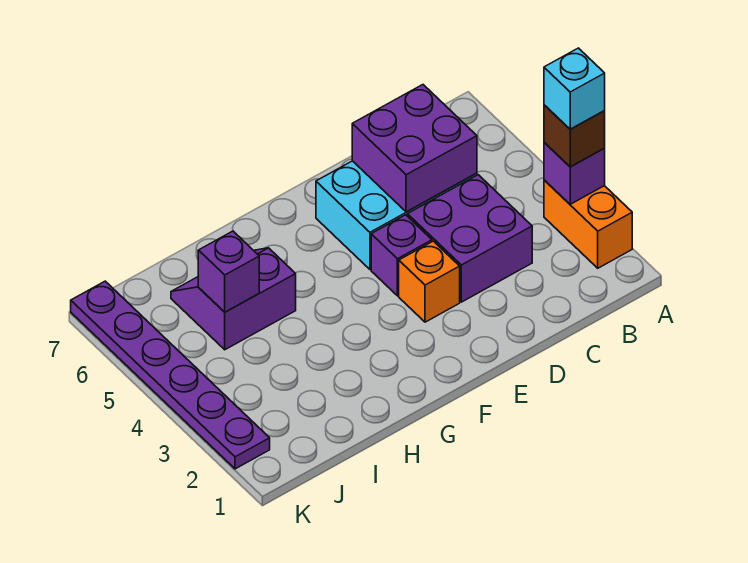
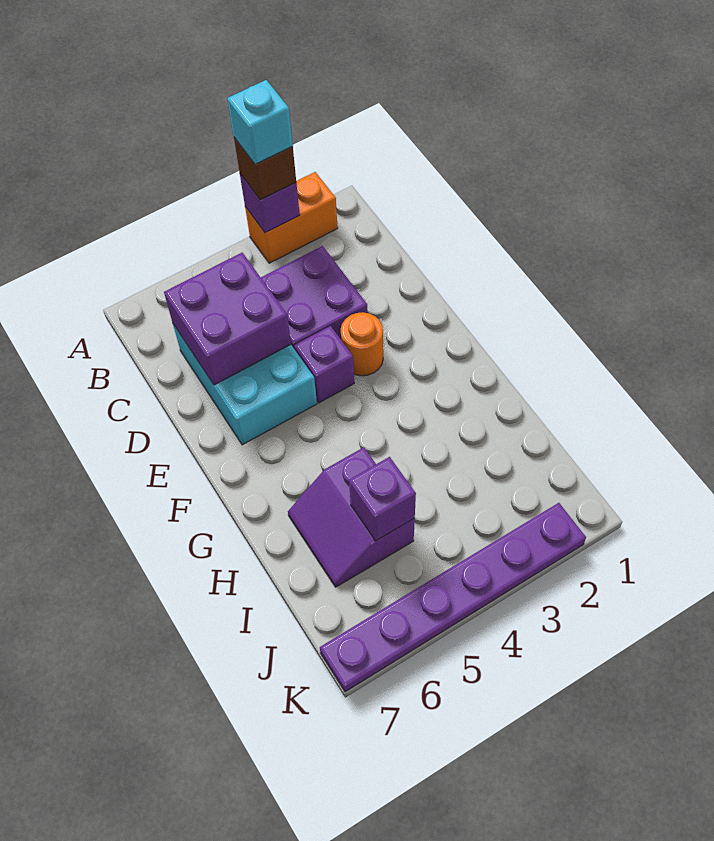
orange 1x1 brick [399,241,460,322] -> orange 1x1 round brick [341,312,383,376]

